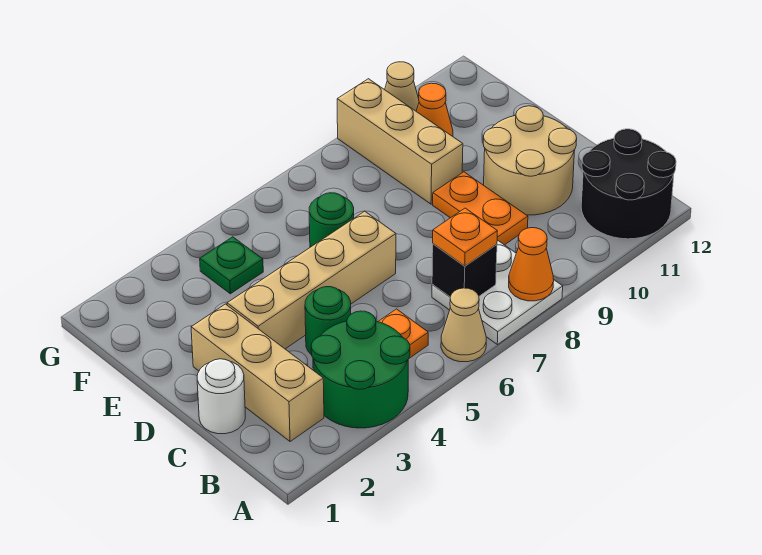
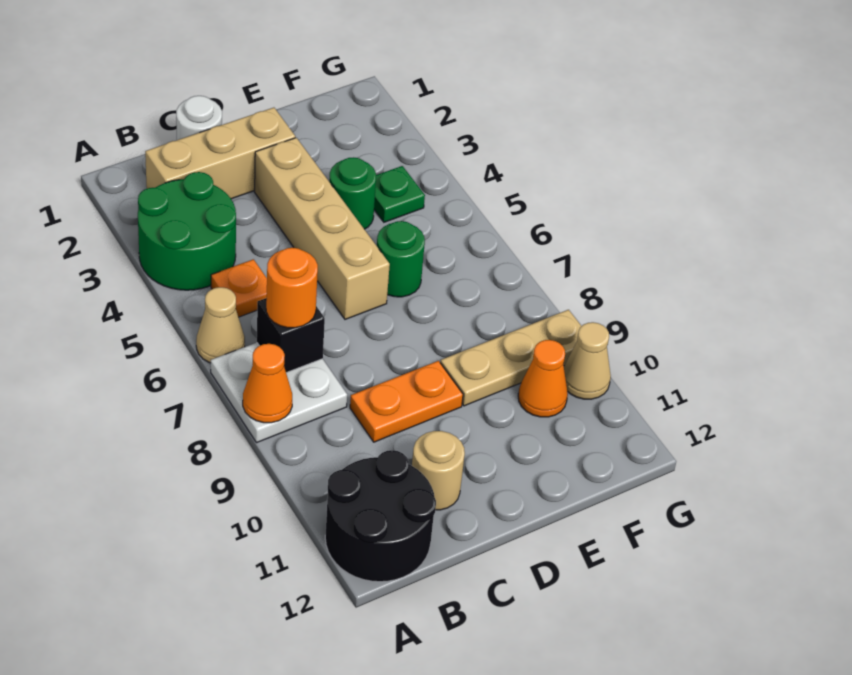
orange 1x1 plate [433,208,497,266] -> orange 1x1 round brick [266,248,318,328]
green 1x1 round brick [305,287,351,355] -> green 1x1 round brick moved to [329,157,376,229]
tan 2x2 round brick [483,106,577,215] -> tan 1x1 round brick [412,431,465,510]
tan 1x3 brick [337,79,463,204] -> tan 1x3 plate [440,310,581,406]

